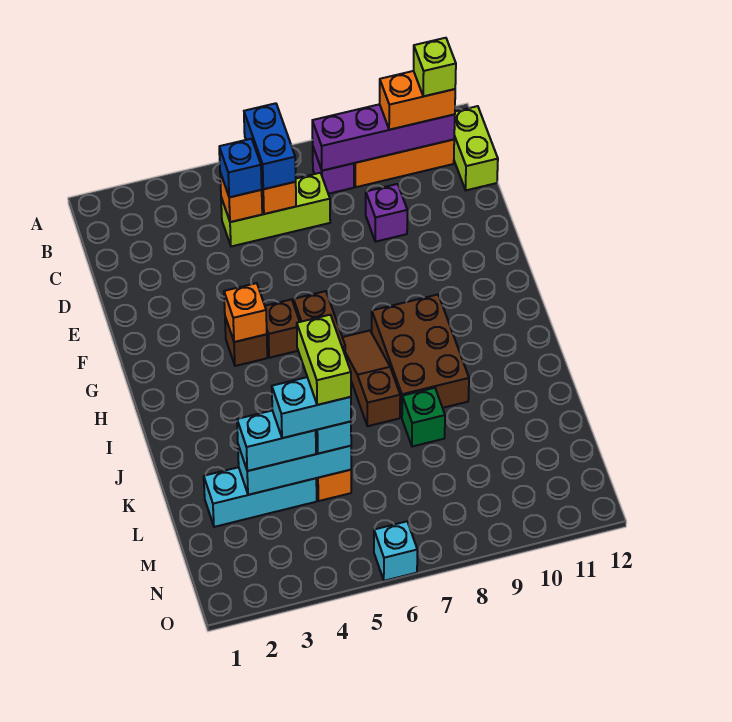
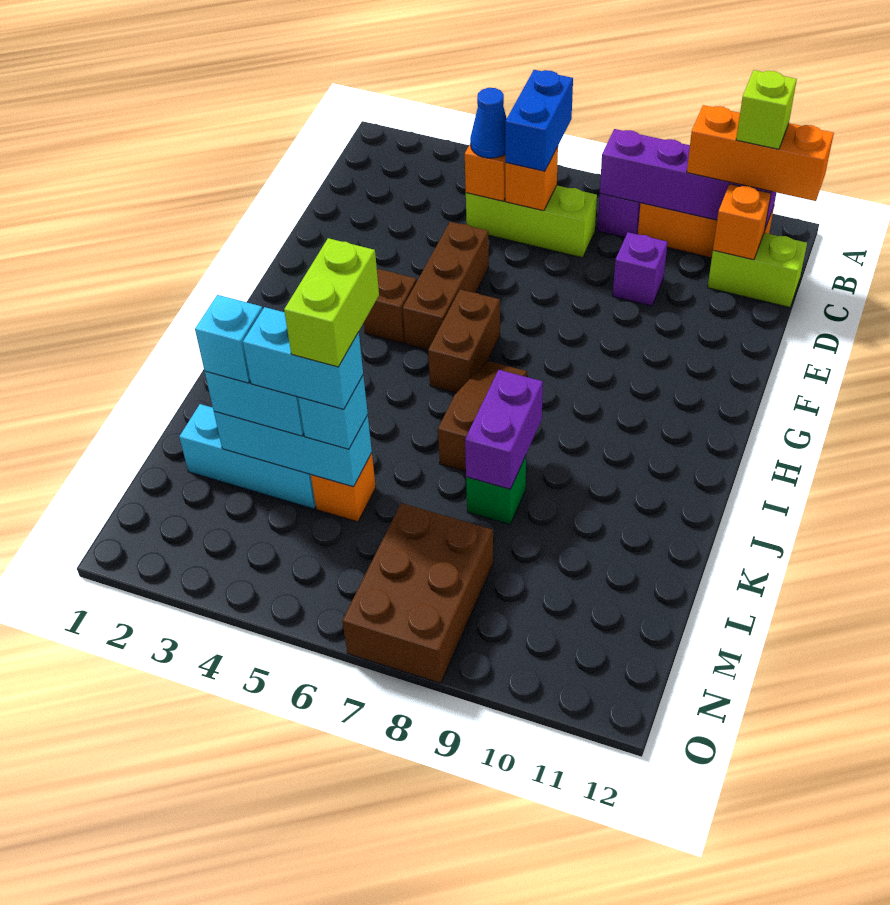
orange 1x2 brick [380,71,455,130] -> orange 1x3 brick [687,105,834,201]
lime 1x2 brick [454,106,498,190] -> lime 1x2 brick turned to [708,233,807,307]
blue 1x1 brick [219,139,262,197] -> blue 1x1 cone [470,88,507,158]
orange 1x1 brick [224,283,267,342] -> orange 1x1 brick moved to [713,184,771,260]
brown 1x1 brick [265,299,300,358] -> brown 1x3 brick [403,222,489,350]
brown 2x3 brick [372,295,469,417] -> brown 2x3 brick moved to [342,503,493,683]
none -> purple 1x2 brick [465,370,543,489]
cyan 1x1 brick [374,521,417,581] -> cyan 1x1 brick moved to [195,295,263,383]

